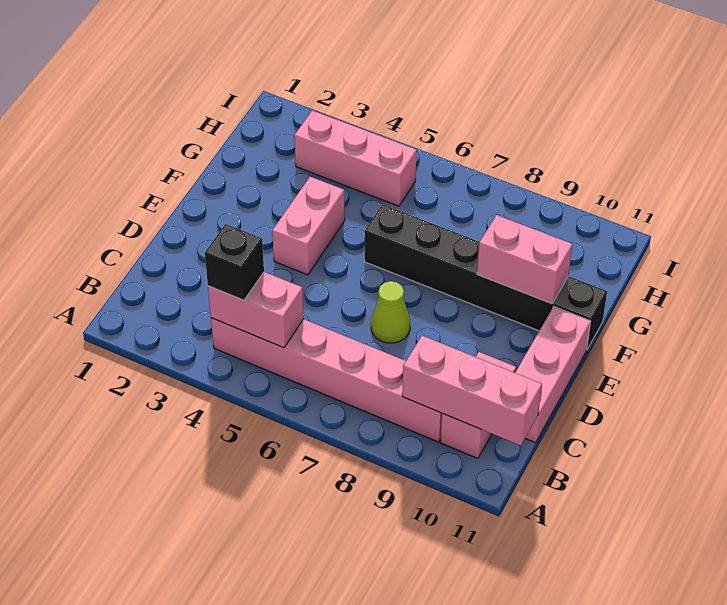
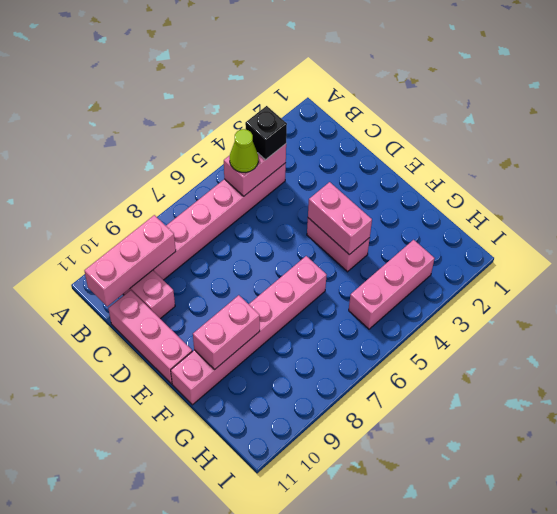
lime 1x1 cone [371,281,410,343] -> lime 1x1 cone moved to [230,129,258,173]
none -> pink 1x2 brick [308,182,372,255]
black 1x6 brick [365,204,607,349] -> pink 1x6 brick [171,256,327,405]

